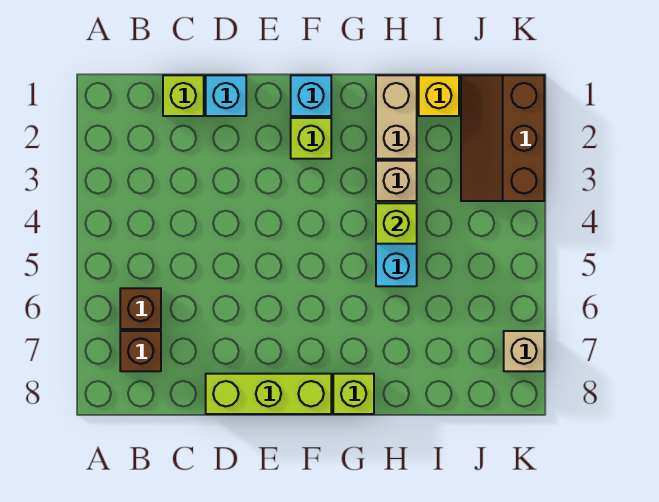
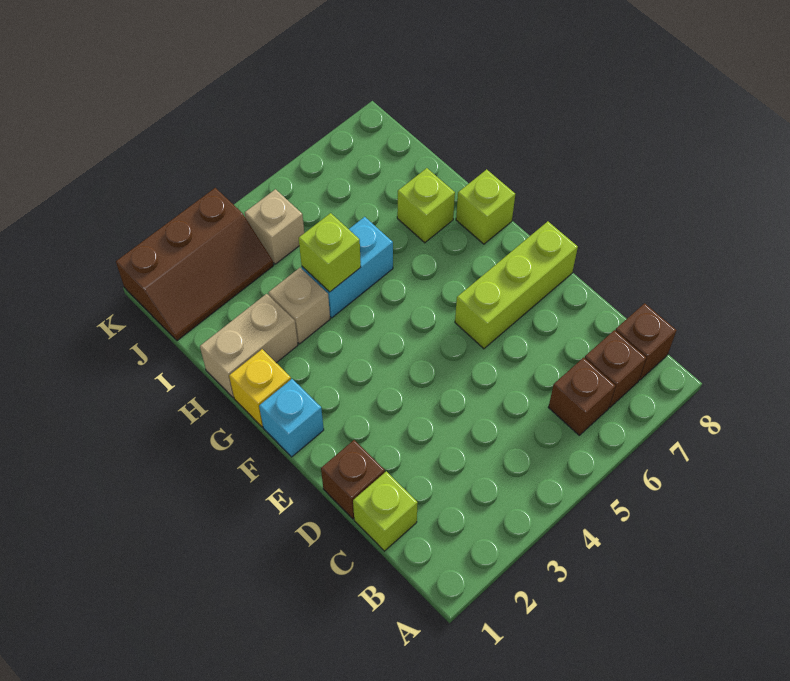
none -> brown 1x1 brick [615,303,676,380]
cyan 1x1 brick [206,75,246,116] -> brown 1x1 brick [321,440,385,519]
lime 1x3 brick [206,374,331,414] -> lime 1x3 brick turned to [455,221,578,349]
lime 1x1 brick [291,118,331,159] -> lime 1x1 brick moved to [397,168,455,243]
yellow 1x1 brick [419,75,459,116] -> yellow 1x1 brick moved to [229,349,291,427]
tan 1x1 brick [504,331,544,371] -> tan 1x1 brick moved to [245,189,304,264]

